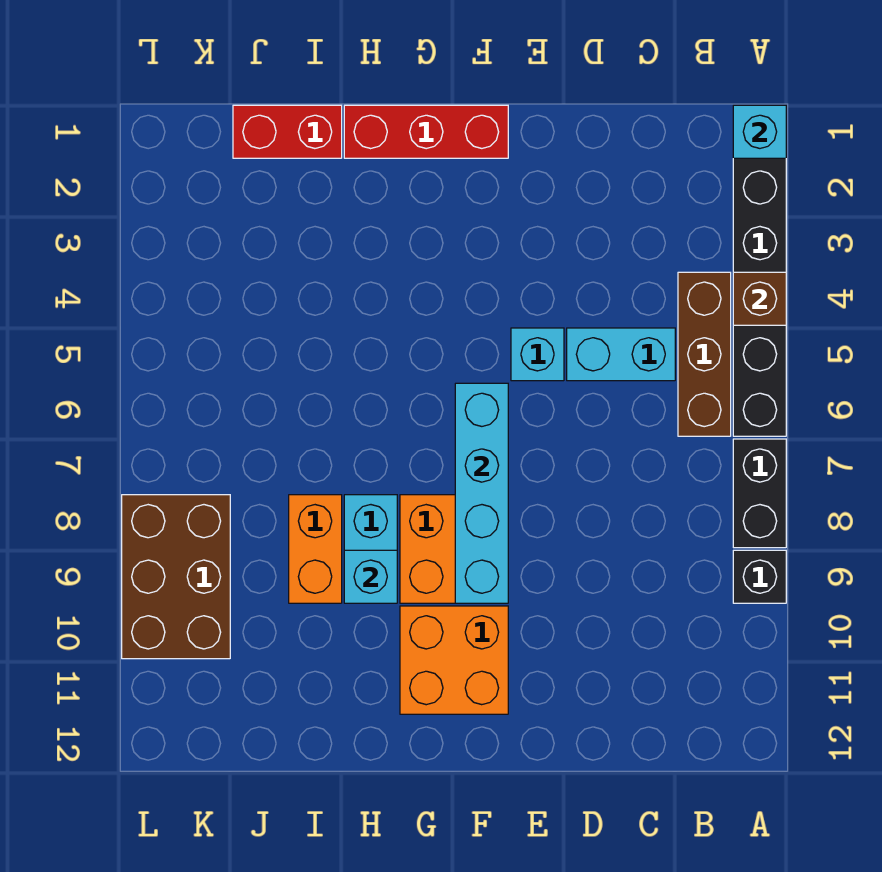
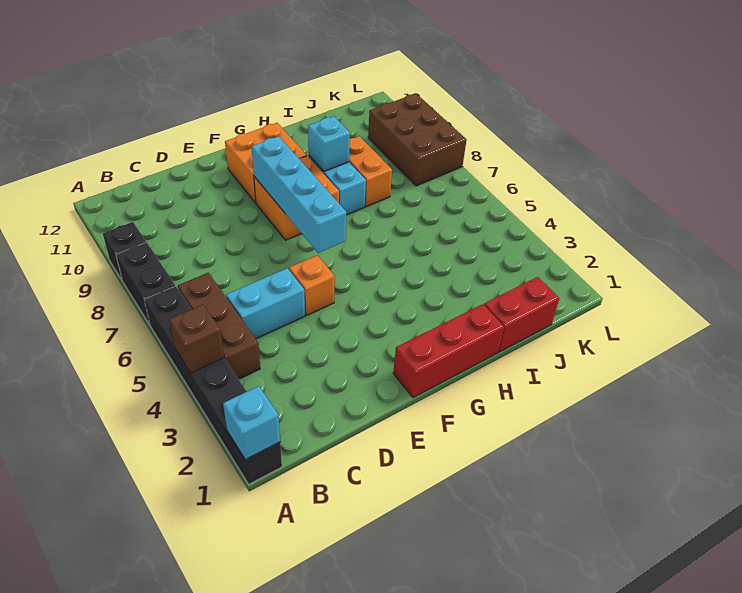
cyan 1x1 brick [511,328,564,381] -> orange 1x1 brick [289,255,335,316]

